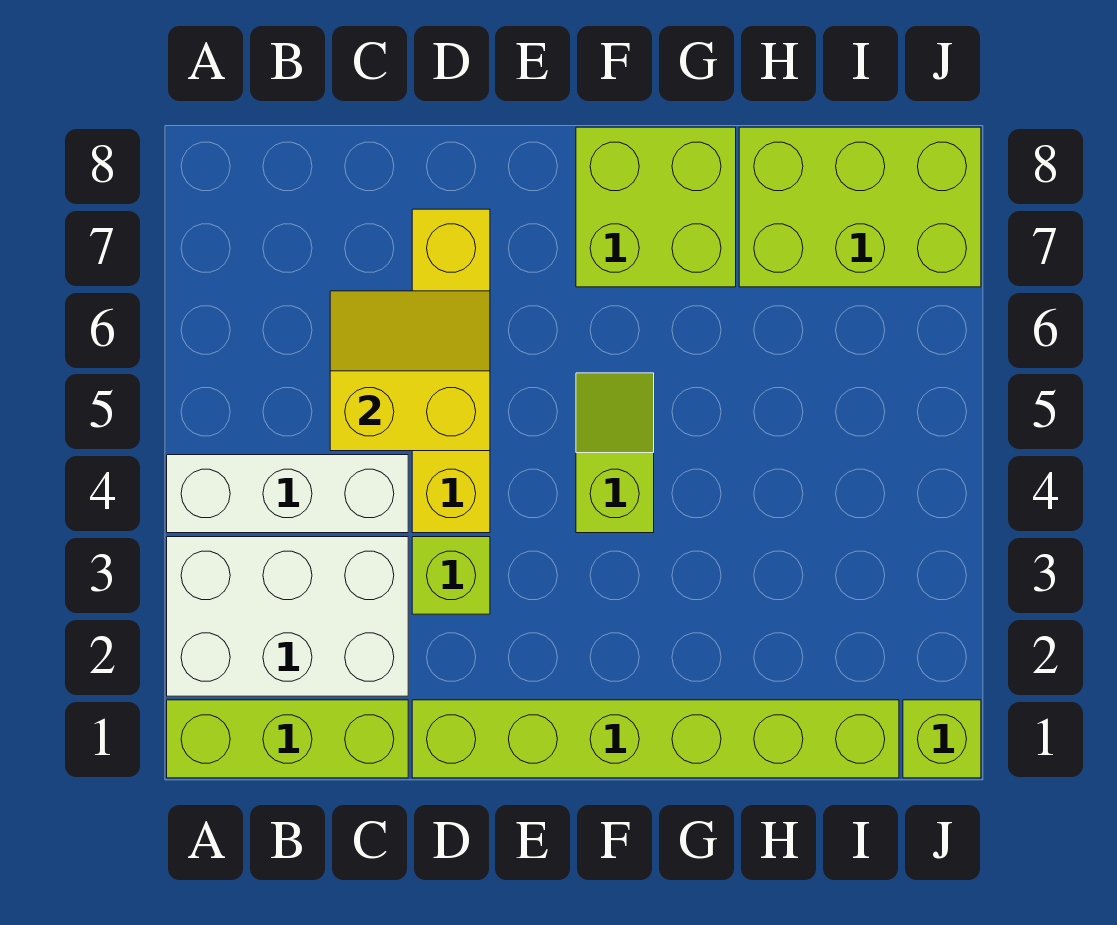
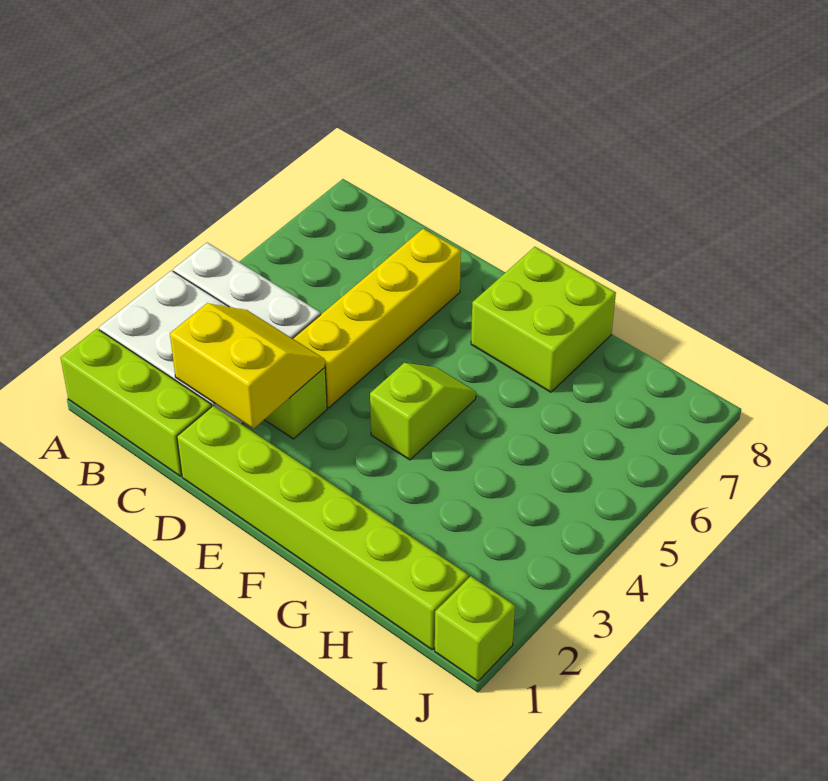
yellow 2x2 slope [330,291,490,451] -> yellow 2x2 slope moved to [170,303,325,429]
lime 2x3 brick [739,127,981,287] -> none

